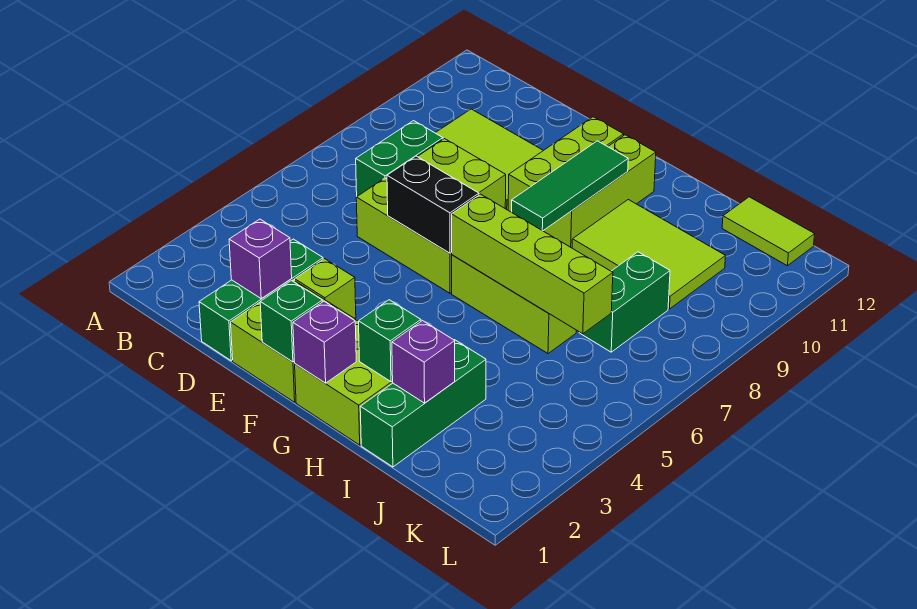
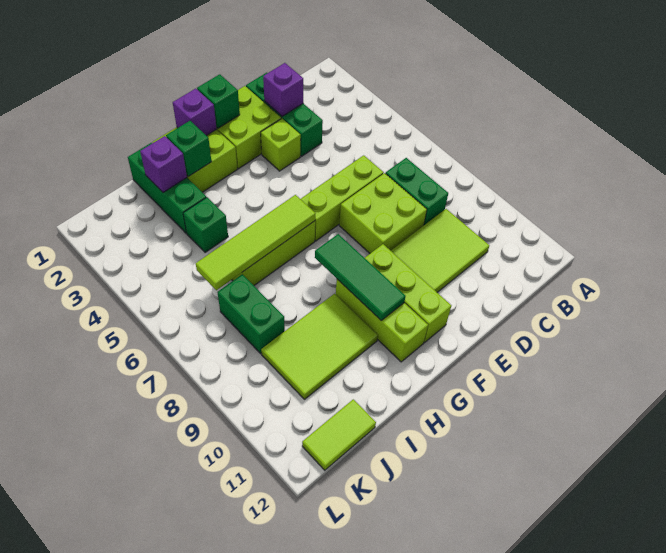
black 1x2 brick [387,156,479,253] -> none
lime 1x4 brick [452,194,613,334] -> lime 1x4 tile [196,195,316,290]
none -> green 1x1 brick [183,197,228,253]

